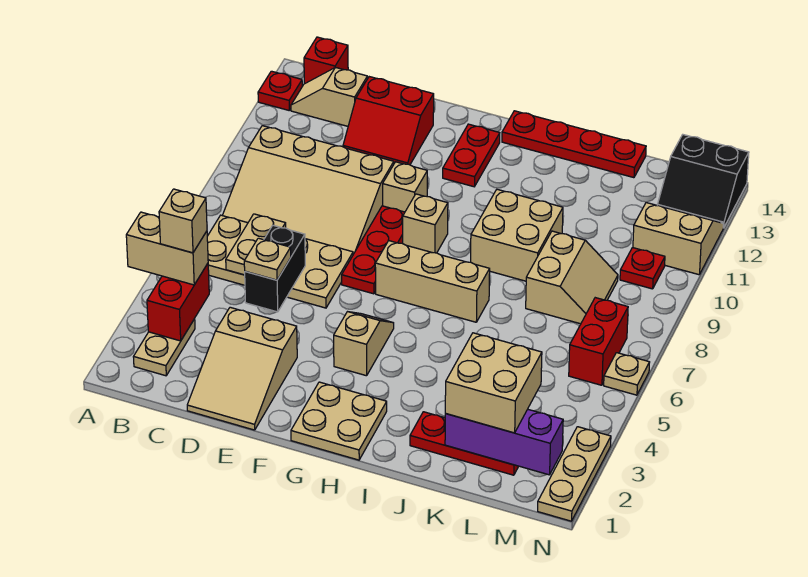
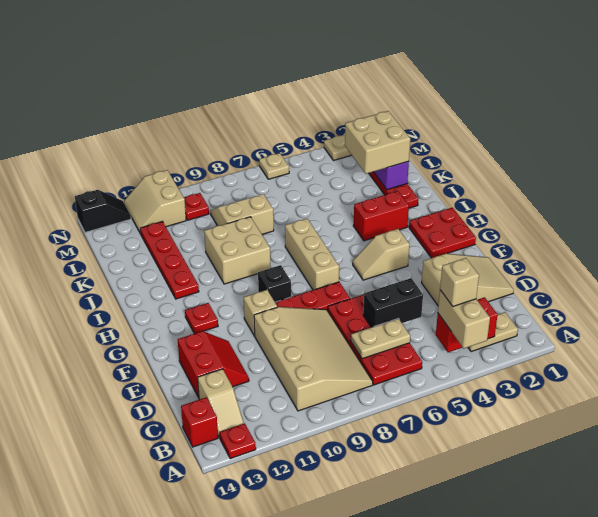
tan 2x4 plate [207,215,353,308] -> red 2x4 plate [328,295,422,385]
tan 1x1 plate [244,238,291,280] -> none
tan 2x2 plate [291,382,387,460] -> red 2x2 plate [409,208,476,258]
tan 1x1 brick [403,194,448,253] -> black 1x1 brick [258,265,291,302]
red 1x2 plate [443,124,500,187] -> red 1x1 plate [185,303,218,334]
red 1x4 plate [502,111,646,178] -> red 1x4 plate moved to [140,221,199,299]
red 1x2 brick [569,298,628,385] -> red 1x2 brick moved to [353,191,409,241]
black 2x2 slope [657,135,749,228] -> black 1x2 slope [75,190,131,233]

